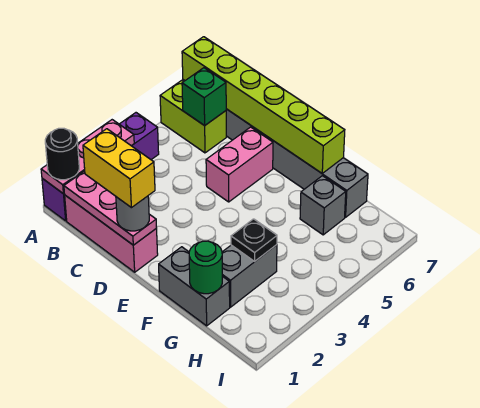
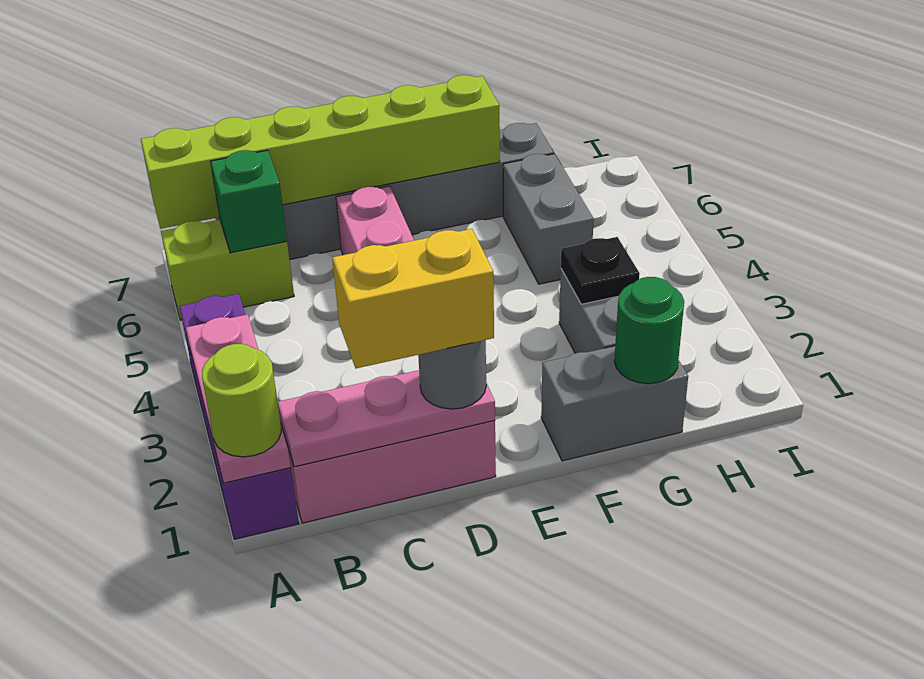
black 1x1 round brick [45,128,79,180] -> lime 1x1 round brick [202,344,281,457]
grey 1x1 brick [300,176,346,235] -> grey 1x2 brick [503,154,594,284]

